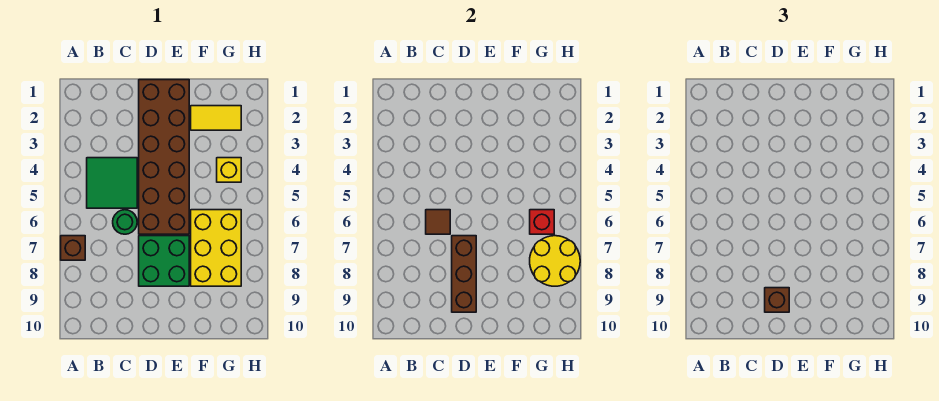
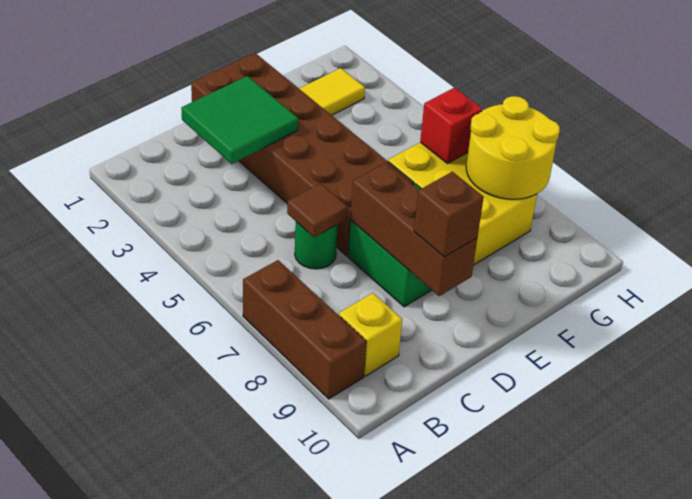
brown 1x1 brick [61,236,85,260] -> brown 1x3 brick [243,260,366,399]
green 2x2 tile [87,158,137,208] -> green 2x2 tile moved to [181,76,298,164]
yellow 1x1 brick [217,158,241,182] -> yellow 1x1 brick moved to [339,293,402,376]

